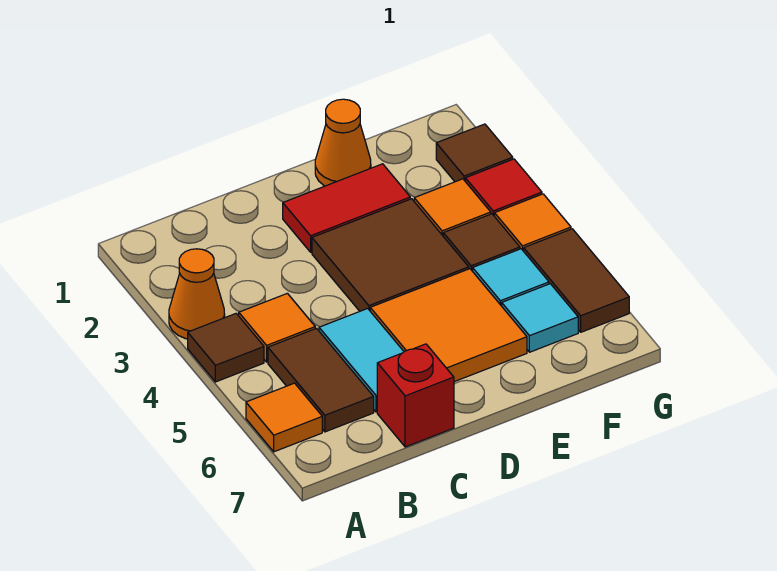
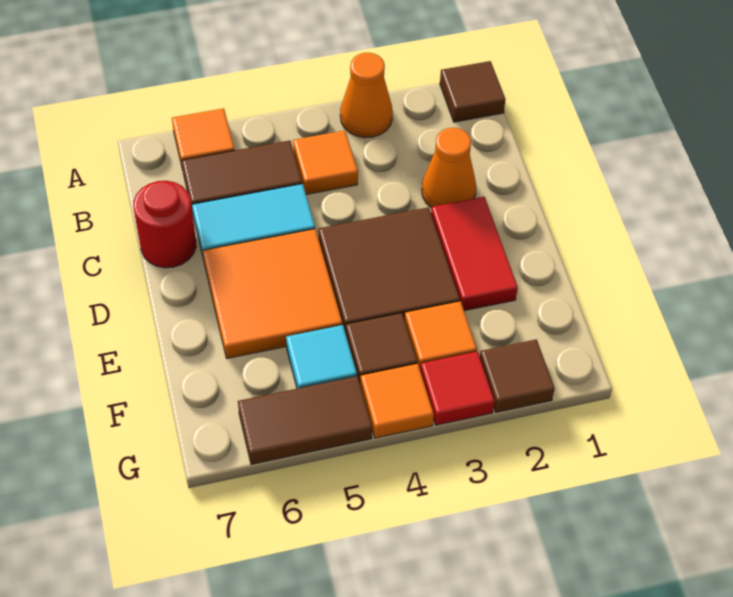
brown 1x1 tile [188,314,264,382] -> brown 1x1 tile moved to [440,61,506,122]
red 1x1 brick [377,344,454,447] -> red 1x1 round brick [133,181,196,268]
orange 1x1 cone [315,99,371,186] -> orange 1x1 cone moved to [422,128,476,208]
cyan 1x1 tile [502,284,578,352] -> none

